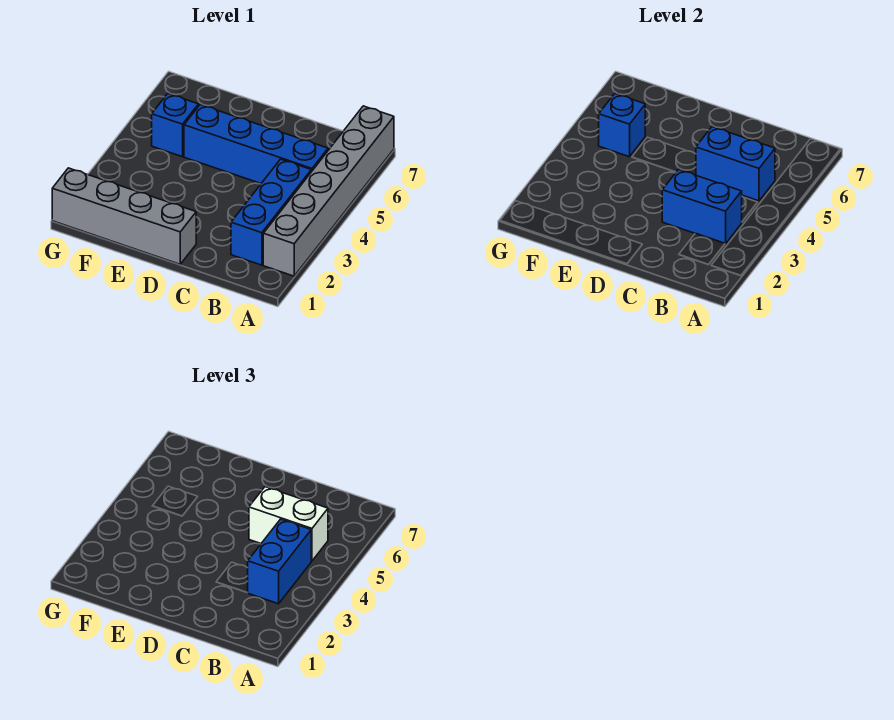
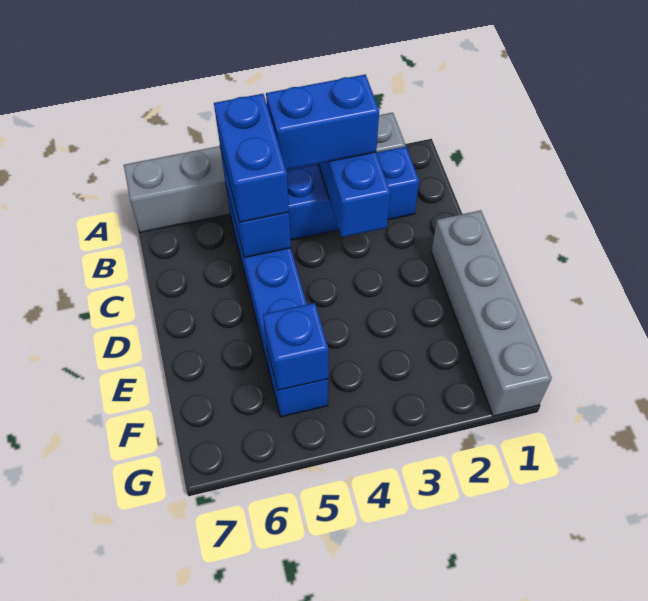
white 1x2 brick [249,487,328,561] -> blue 1x2 brick [214,94,289,222]

